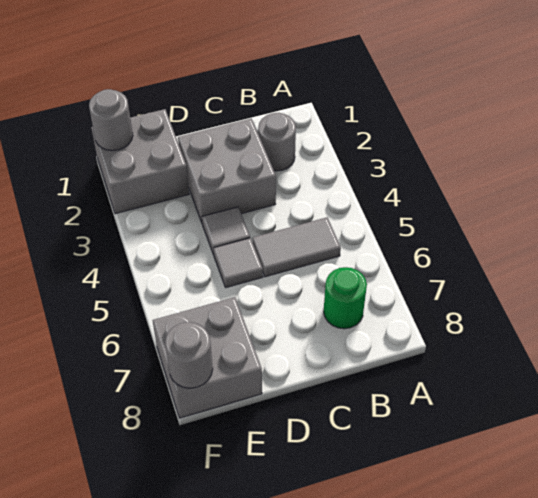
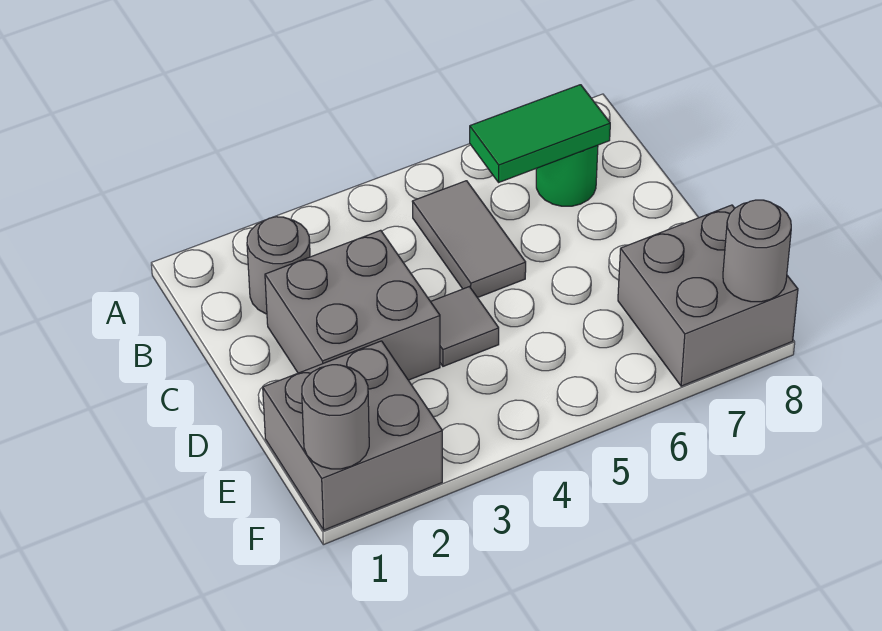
none -> green 1x2 tile [470,85,610,183]
grey 1x1 tile [214,238,263,287] -> none

